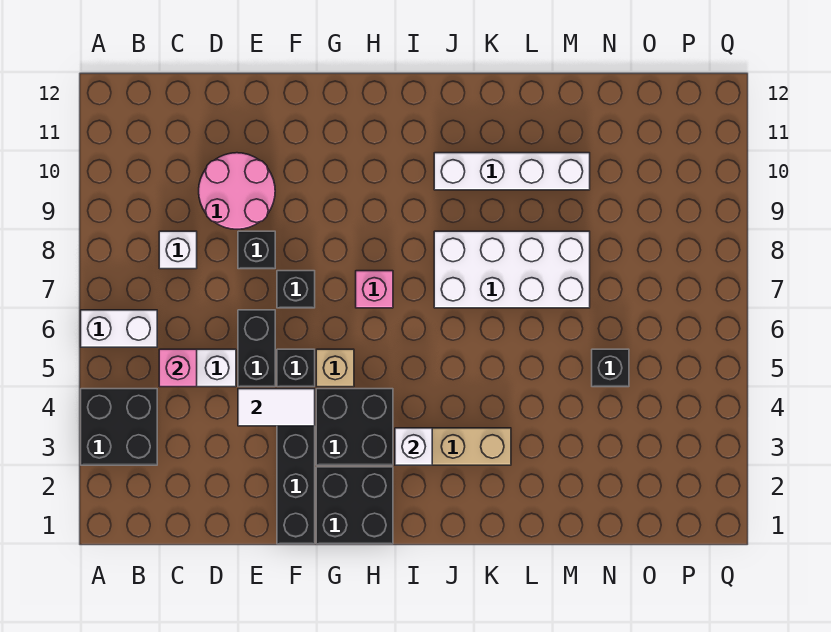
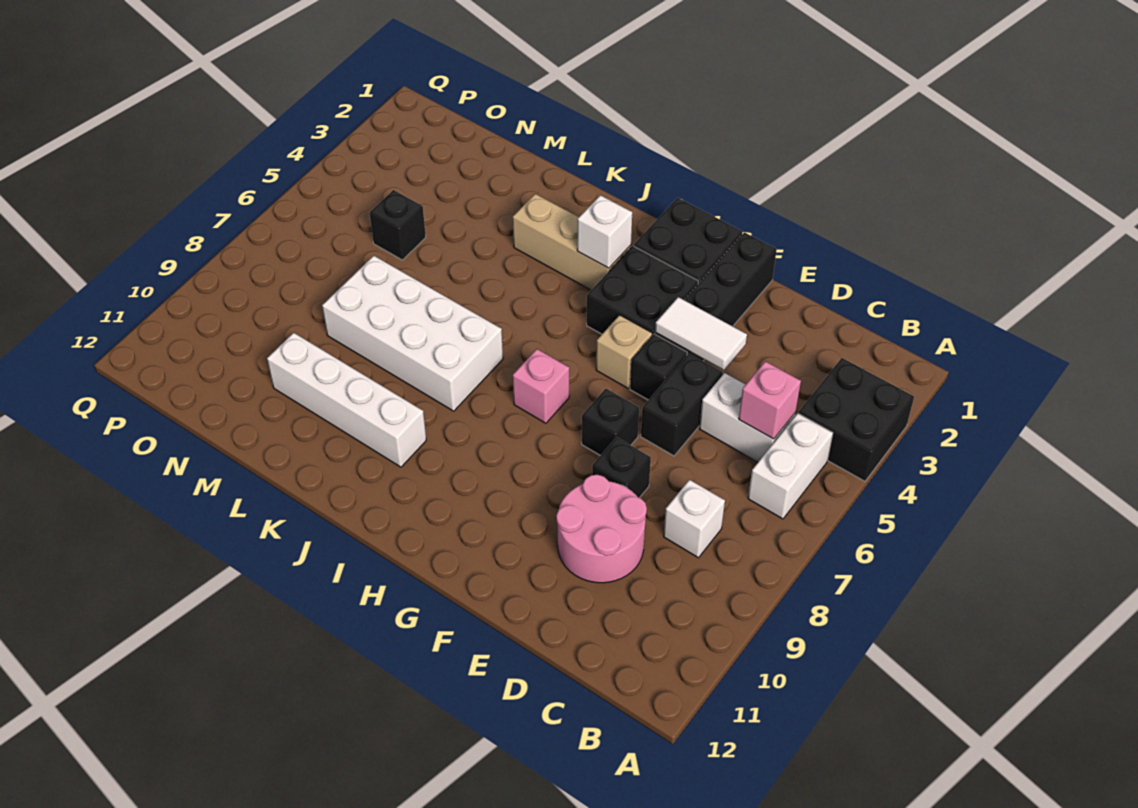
white 1x2 brick [81,310,157,347] -> white 1x2 brick turned to [748,413,833,519]

